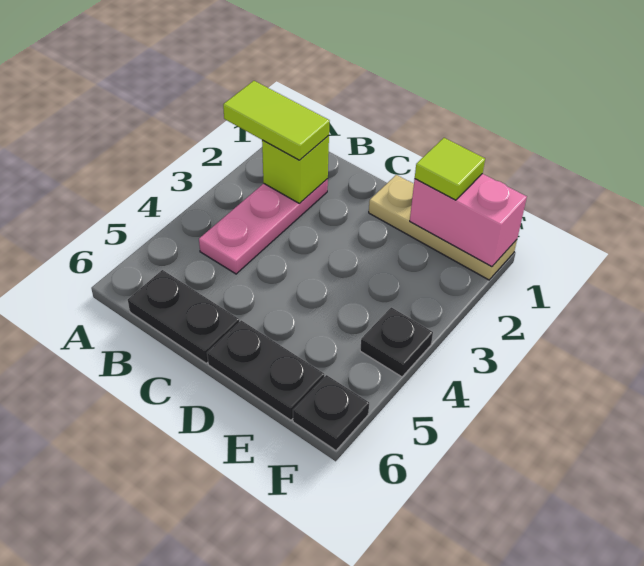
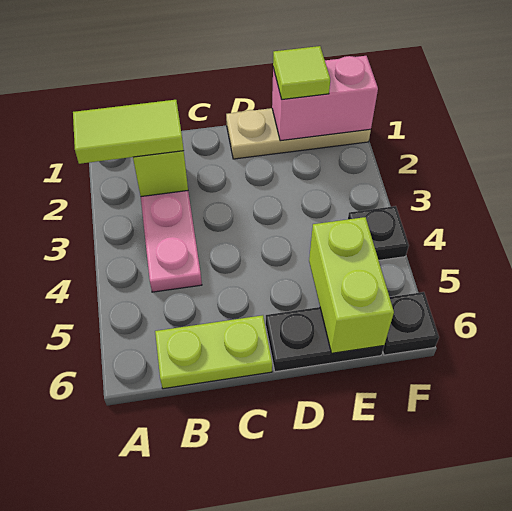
black 1x2 plate [128,270,239,363] -> lime 1x2 plate [155,315,272,389]
none -> lime 1x2 brick [309,217,394,353]

